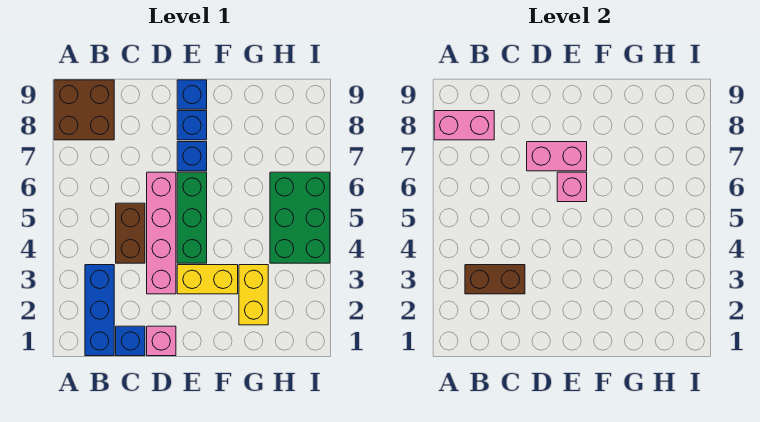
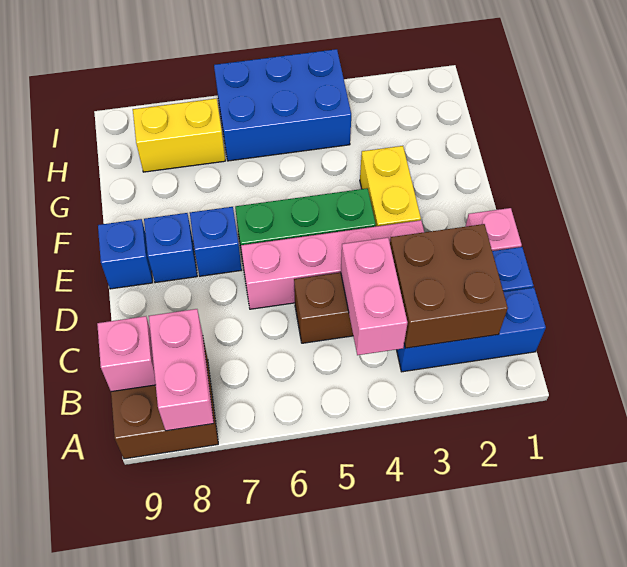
brown 1x2 brick [465,265,525,294] -> brown 2x2 brick [390,224,508,348]
pink 1x2 brick [527,142,587,171] -> pink 1x2 brick moved to [341,238,407,355]
pink 1x1 brick [557,172,587,202] -> pink 1x1 brick moved to [97,316,156,392]
yellow 1x2 brick [239,265,268,325] -> yellow 1x2 brick moved to [133,98,225,172]
green 2x3 brick [270,172,330,263] -> blue 2x3 brick [214,49,351,161]

